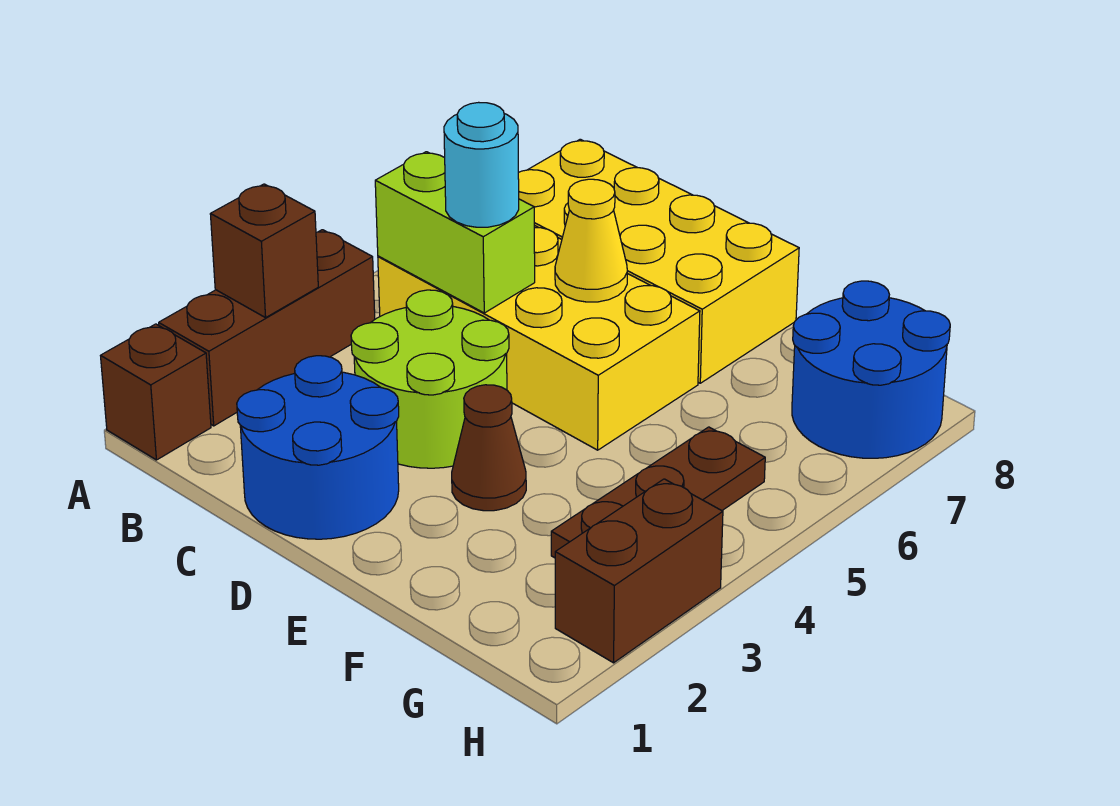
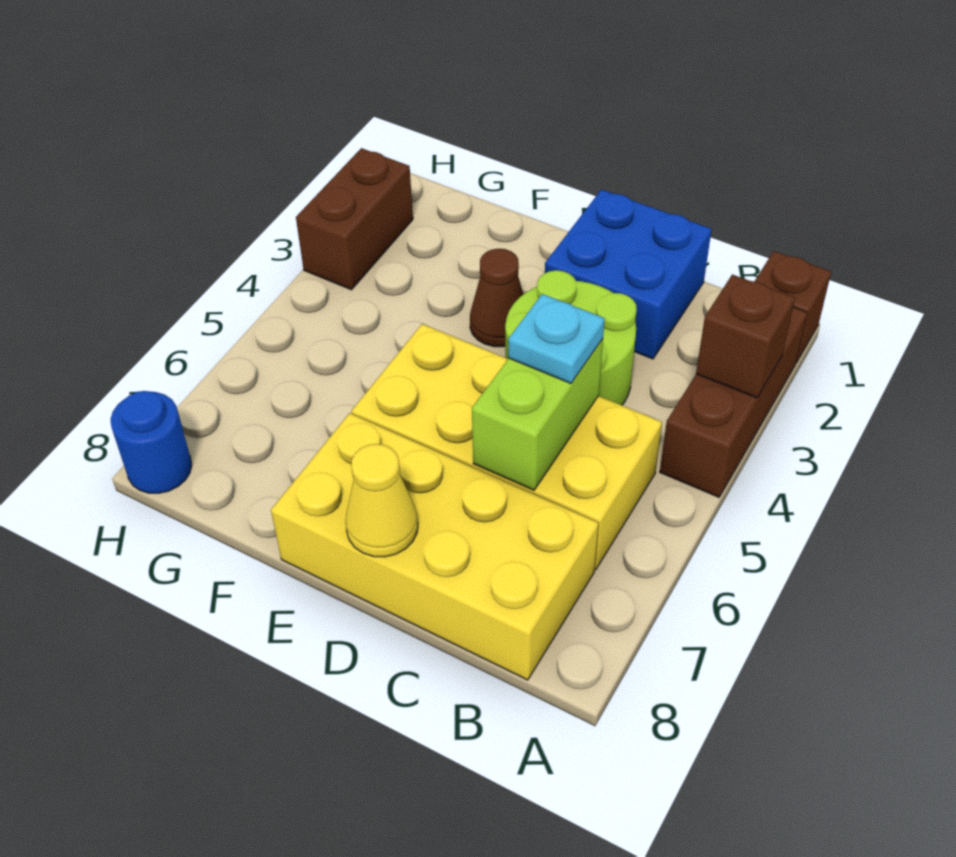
lime 1x2 brick [375,152,535,313] -> lime 1x2 brick turned to [472,339,603,490]
blue 2x2 round brick [237,356,399,539] -> blue 2x2 brick [545,190,712,359]
cyan 1x1 round brick [444,102,519,227] -> cyan 1x1 plate [509,294,605,383]
yellow 1x1 cone [555,179,627,302] -> yellow 1x1 cone moved to [345,444,418,557]
brown 1x3 plate [551,427,765,558] -> none
blue 2x2 round brick [792,281,950,458] -> blue 1x1 round brick [111,391,192,493]

